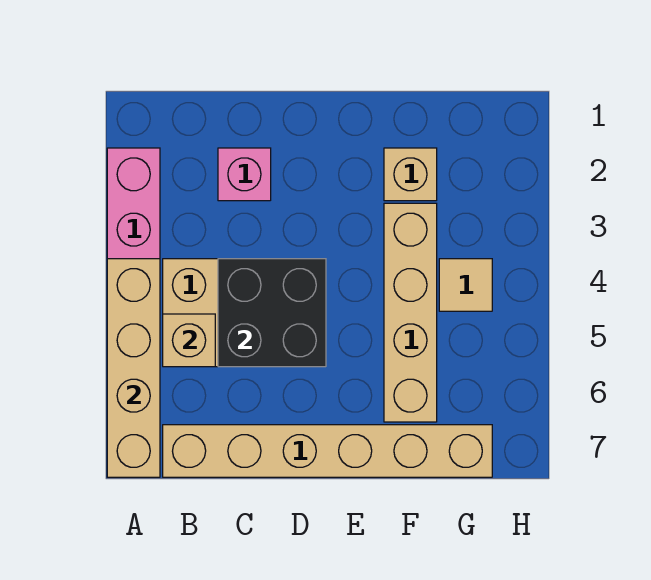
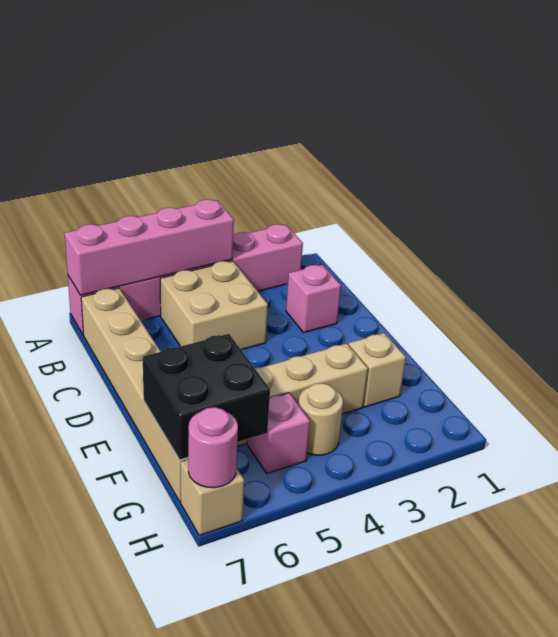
tan 1x4 brick [107,259,160,477] -> pink 1x4 brick [65,200,234,295]
tan 1x1 brick [163,314,215,367] -> tan 1x1 brick moved to [181,460,244,535]
black 2x2 brick [218,259,326,367] -> black 2x2 brick moved to [143,334,270,460]
tan 1x1 tile [439,259,492,311] -> tan 1x1 round brick [299,383,343,455]
none -> pink 1x1 brick [247,393,310,473]
none -> pink 1x1 round brick [188,407,238,488]

